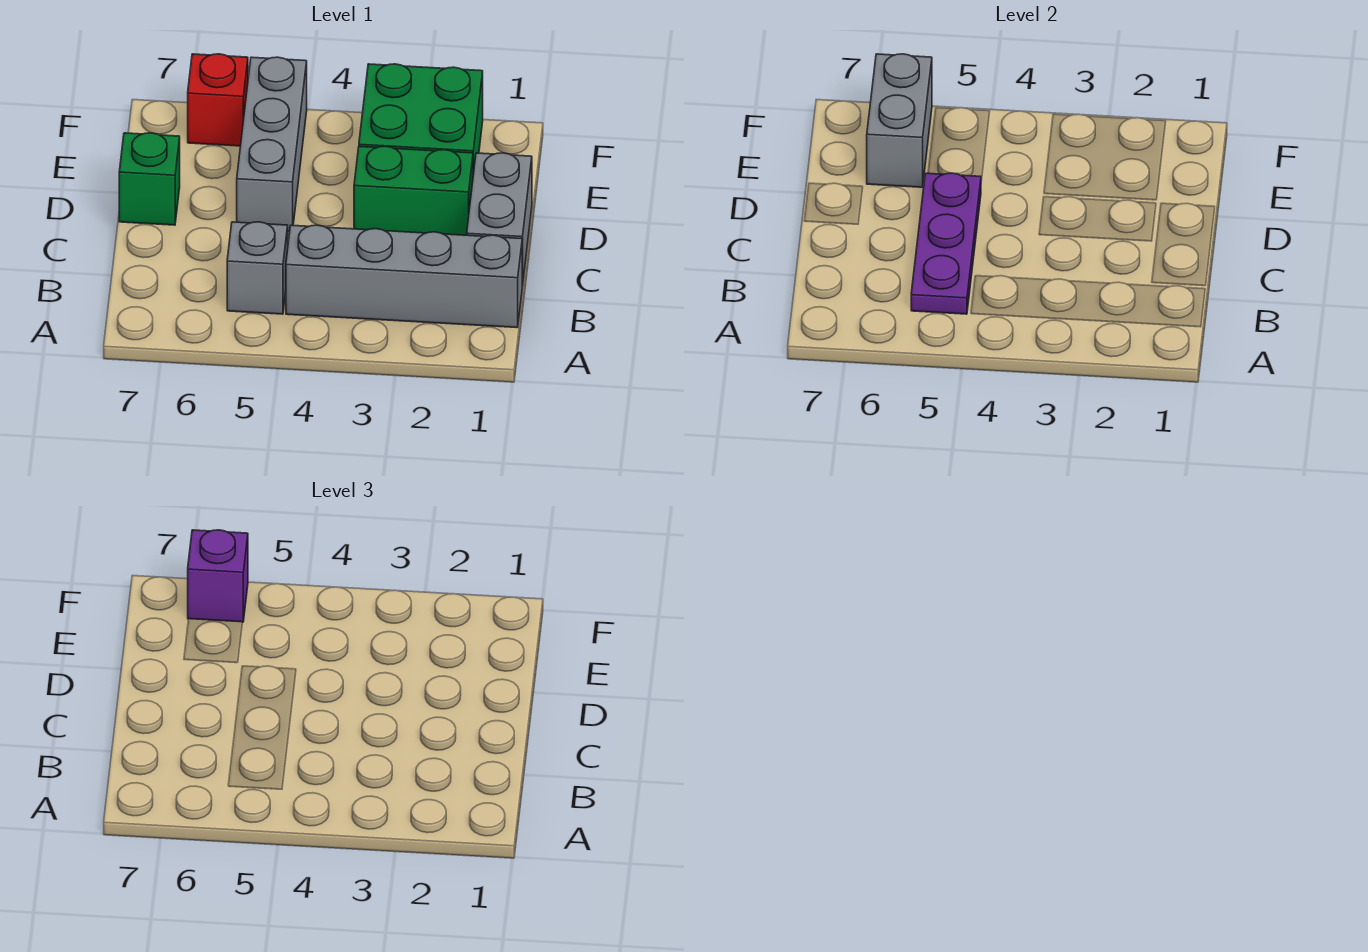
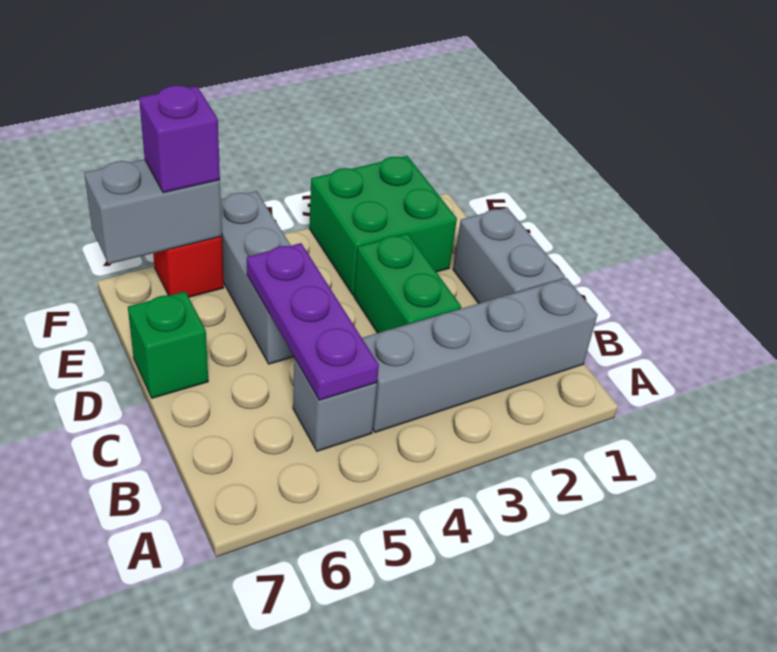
green 1x2 brick [354,146,473,235] -> green 1x2 brick turned to [354,233,461,333]
grey 1x2 brick [867,54,932,187] -> grey 1x2 brick turned to [84,159,222,264]

